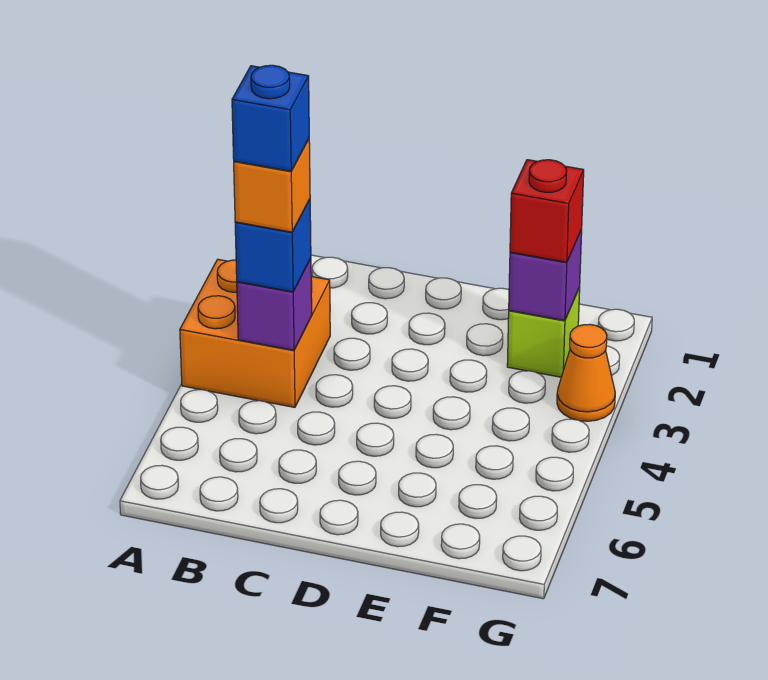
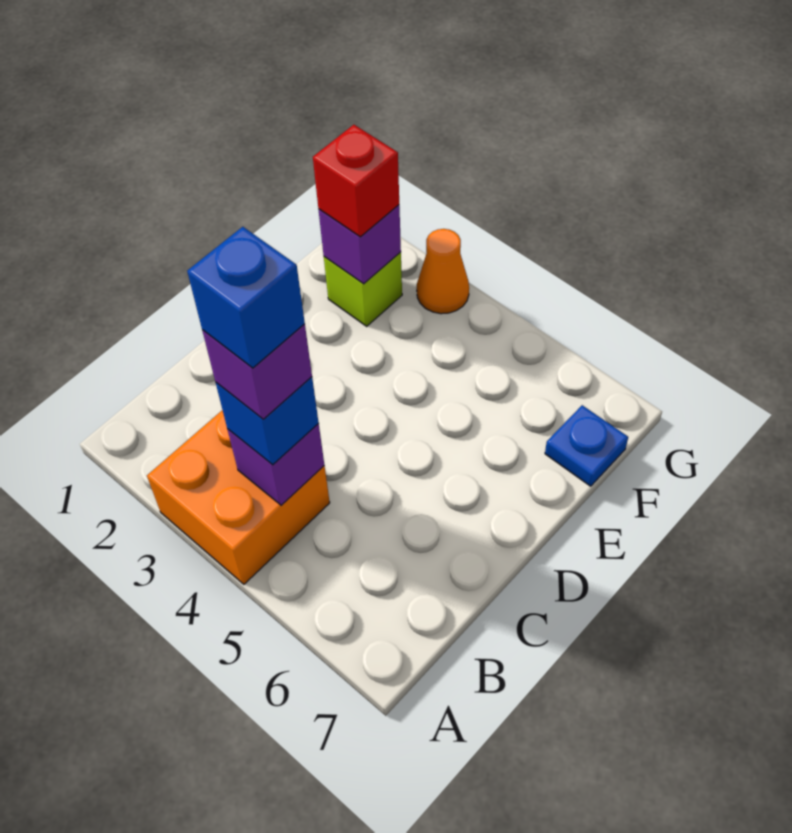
orange 1x1 brick [234,139,310,232] -> purple 1x1 brick [202,324,312,419]
none -> blue 1x1 plate [545,405,628,486]

